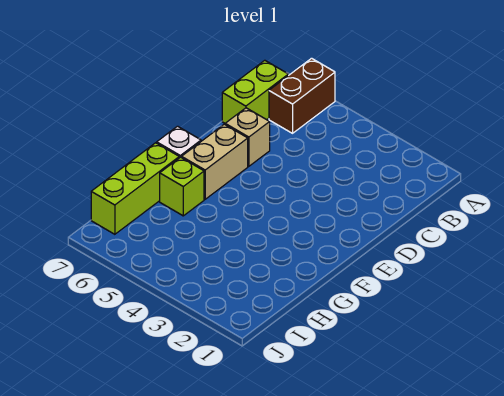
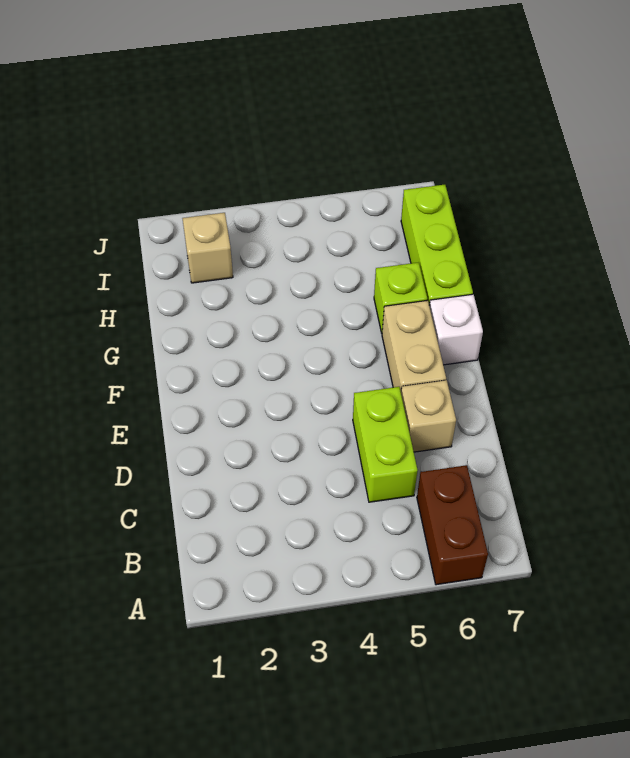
lime 1x2 brick [222,60,288,123] -> lime 1x2 brick moved to [353,387,418,502]
none -> tan 1x1 brick [182,213,233,283]

